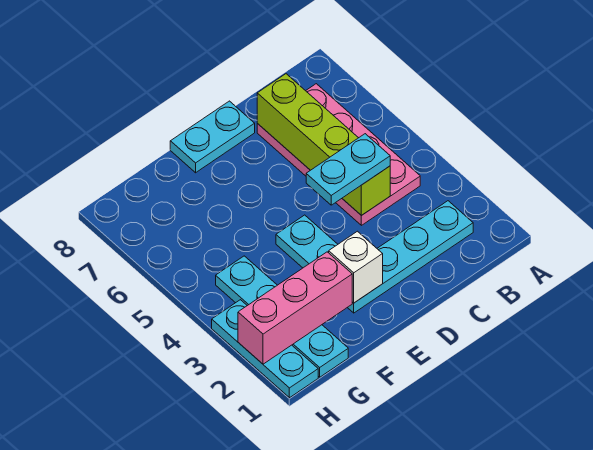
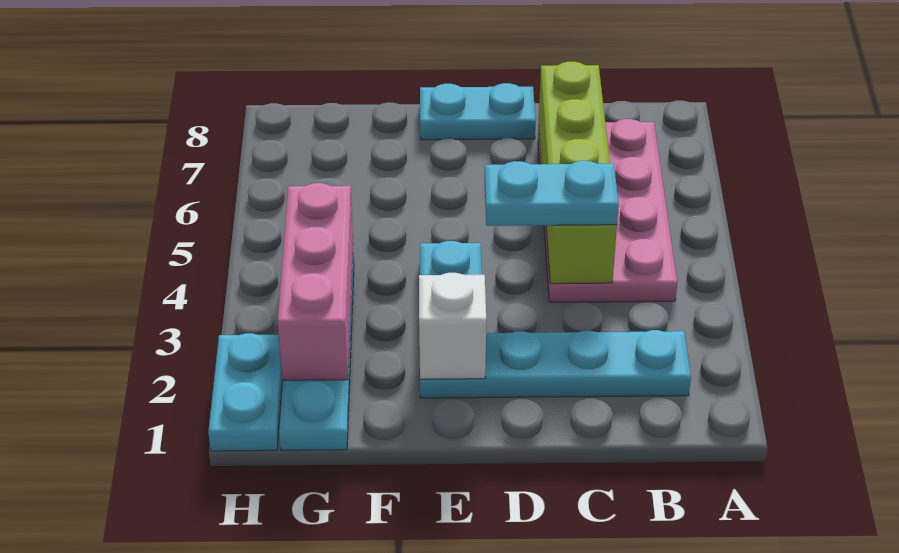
pink 1x3 brick [238,252,352,364] -> pink 1x3 brick turned to [278,183,353,380]
cyan 1x3 plate [212,300,318,398] -> cyan 1x2 plate [208,333,282,451]

